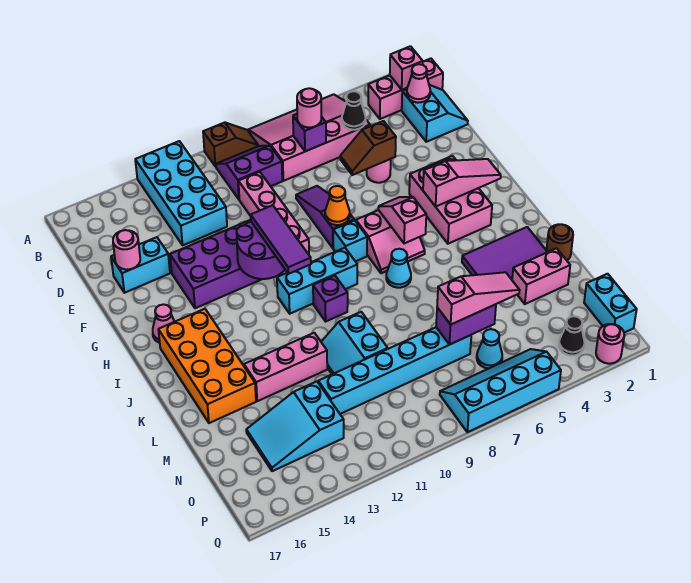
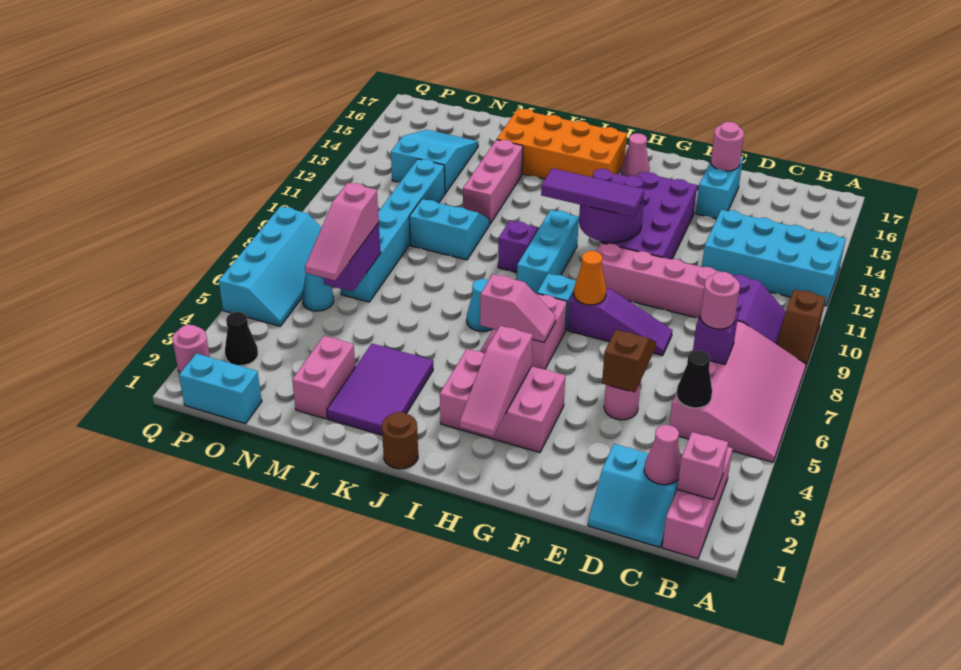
brown 1x1 round brick [546,224,573,260] -> brown 1x1 round brick moved to [382,412,418,469]

